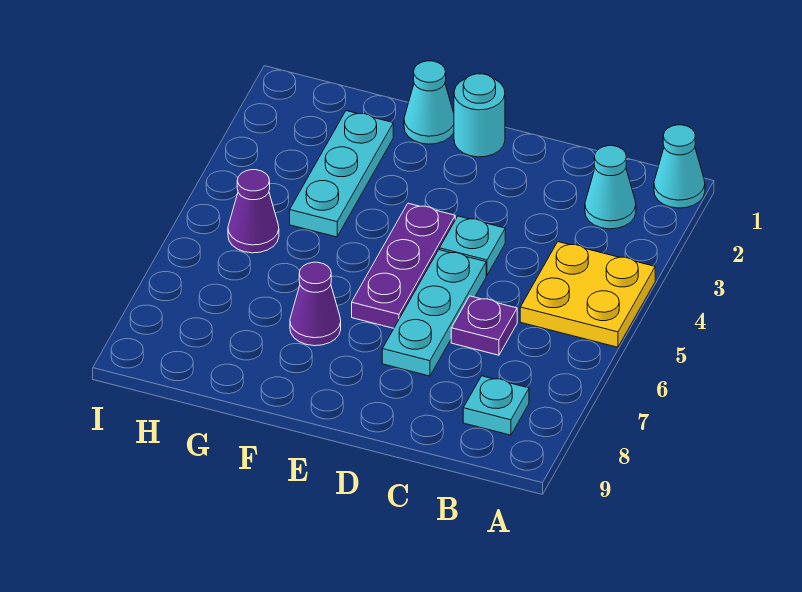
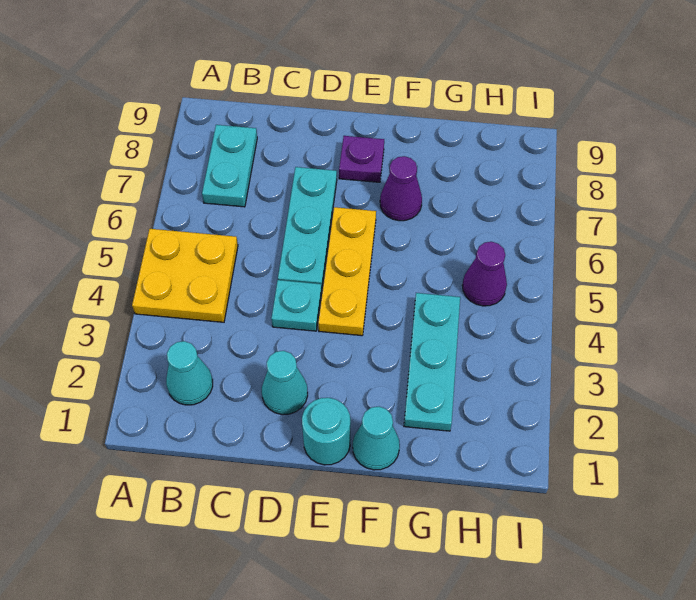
cyan 1x1 cone [654,125,705,208] -> cyan 1x1 cone moved to [262,351,308,415]
cyan 1x1 plate [463,376,529,435] -> cyan 1x2 plate [202,125,257,207]
purple 1x1 plate [451,296,517,355] -> purple 1x1 plate moved to [339,136,384,182]
purple 1x3 plate [352,203,455,328] -> yellow 1x3 plate [318,207,376,336]

